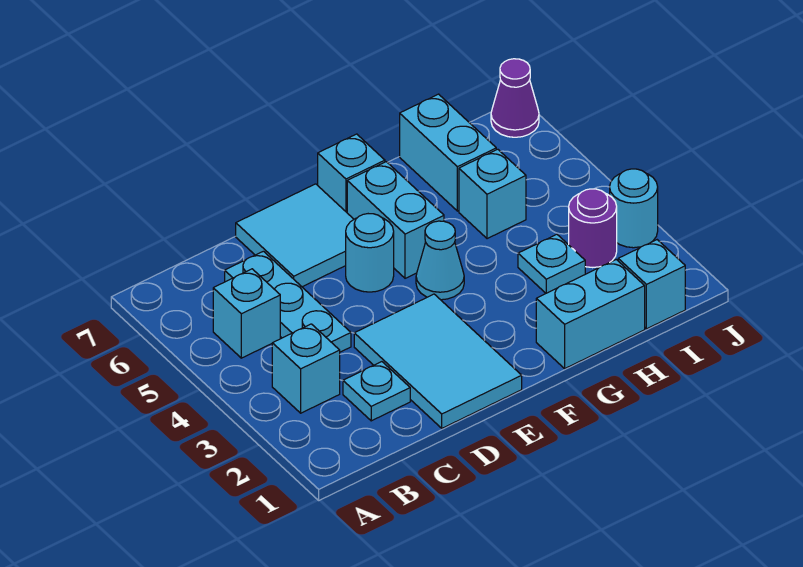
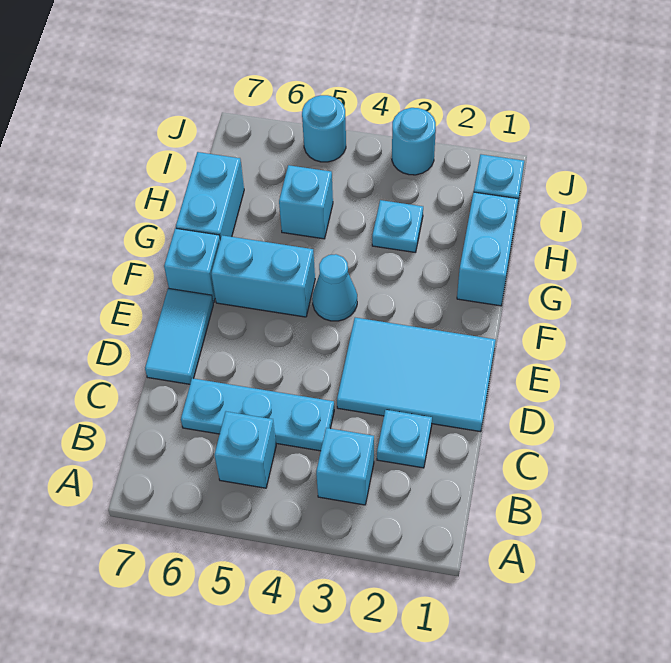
cyan 2x2 tile [236,184,354,287] -> cyan 1x2 tile [145,288,213,384]
cyan 1x1 round brick [346,214,394,292] -> cyan 1x1 round brick moved to [302,95,346,162]
cyan 1x2 brick [400,94,496,211] -> cyan 1x2 brick turned to [176,152,244,239]
purple 1x1 round brick [569,189,617,268] -> none
purple 1x1 cone [491,59,539,137] -> none

